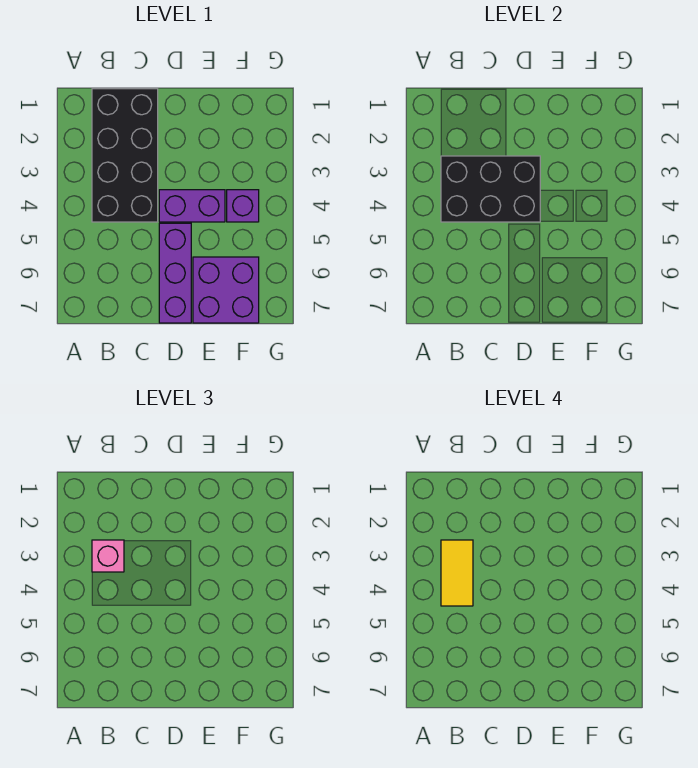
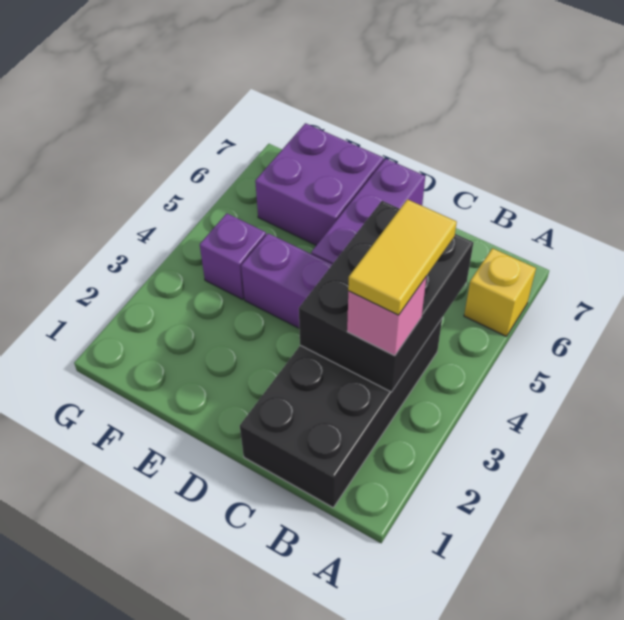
none -> yellow 1x1 brick [464,248,536,336]
black 2x3 brick [441,156,540,222] -> black 2x3 brick turned to [299,201,473,392]

